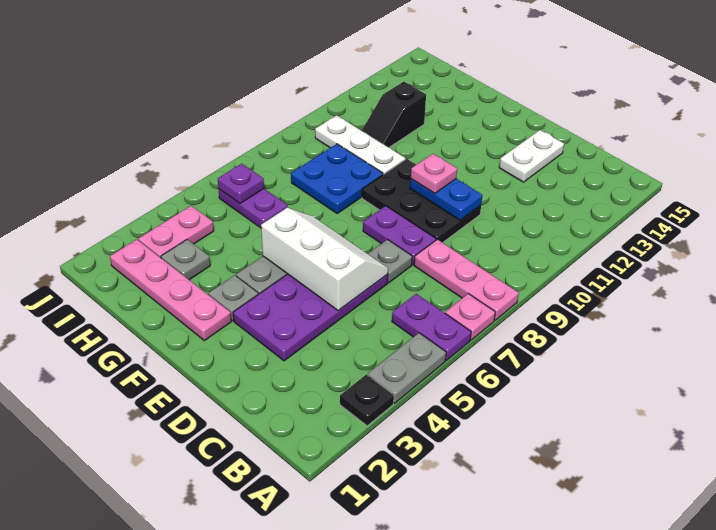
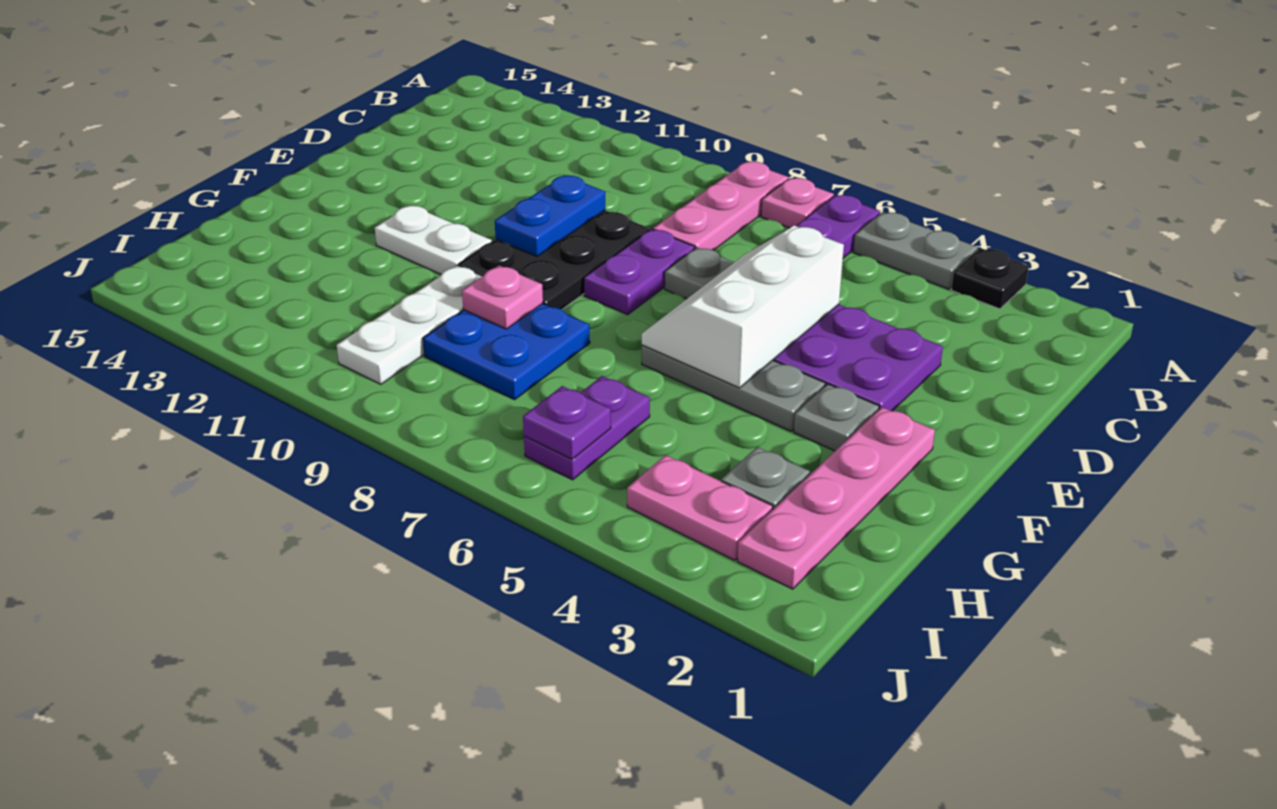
white 1x2 plate [499,130,564,182] -> white 1x2 plate moved to [375,205,492,274]
pink 1x1 plate [411,154,457,193] -> pink 1x1 plate moved to [462,266,543,329]
black 1x2 slope [362,82,426,147] -> none

